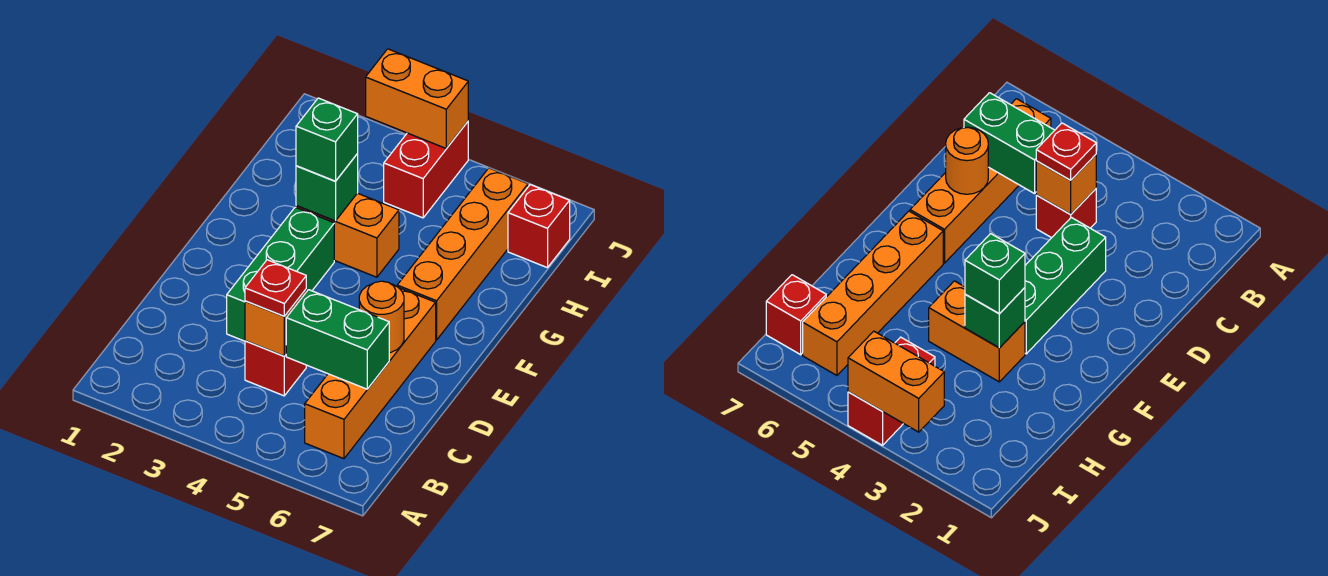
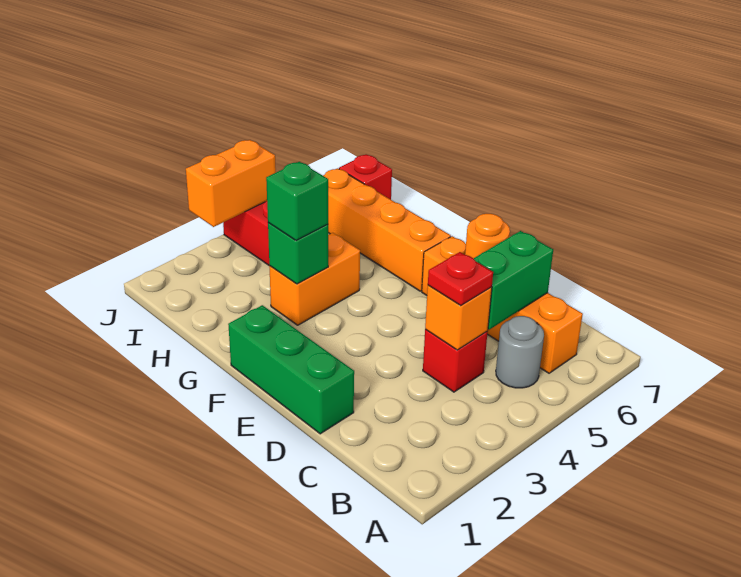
none -> grey 1x1 round brick [496,316,544,388]
green 1x3 brick [227,207,334,341] -> green 1x3 brick moved to [228,305,354,434]

